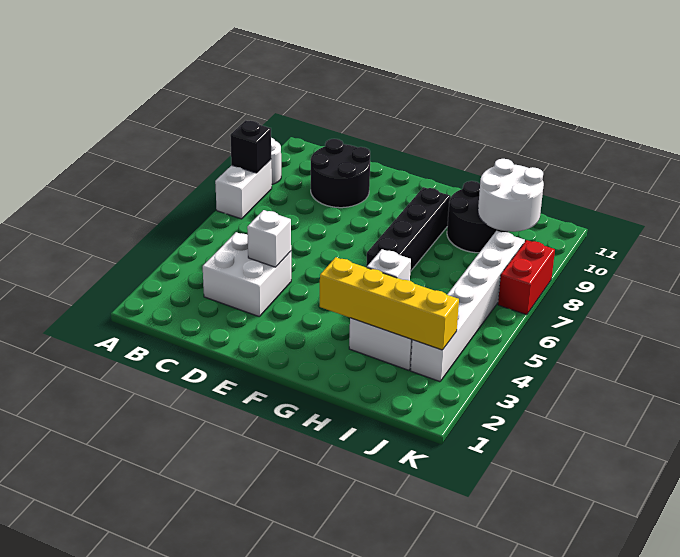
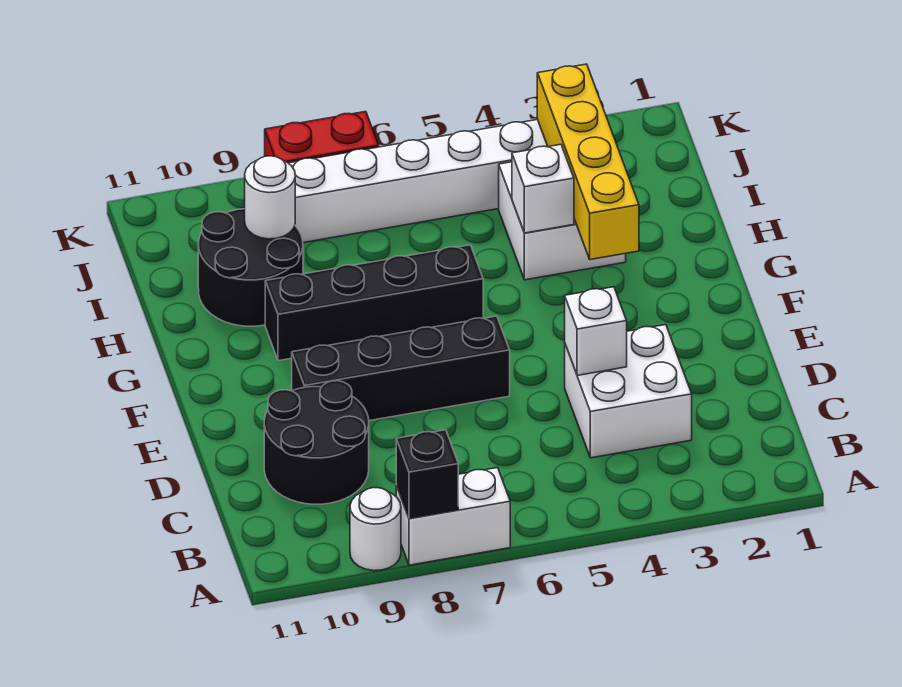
none -> black 1x4 brick [292,316,510,421]
white 2x2 round brick [478,159,544,232] -> white 1x1 round brick [245,156,295,239]

